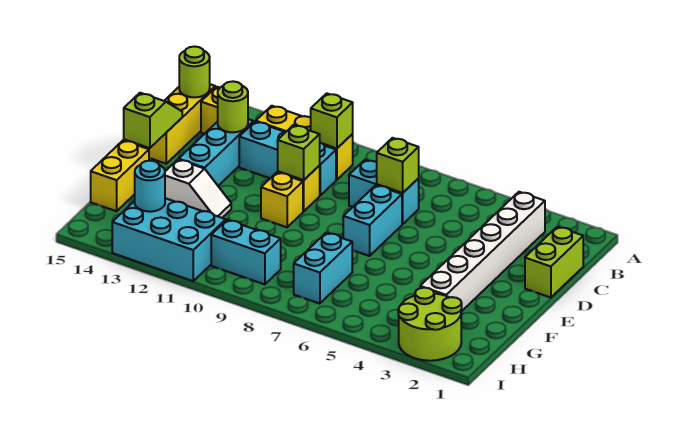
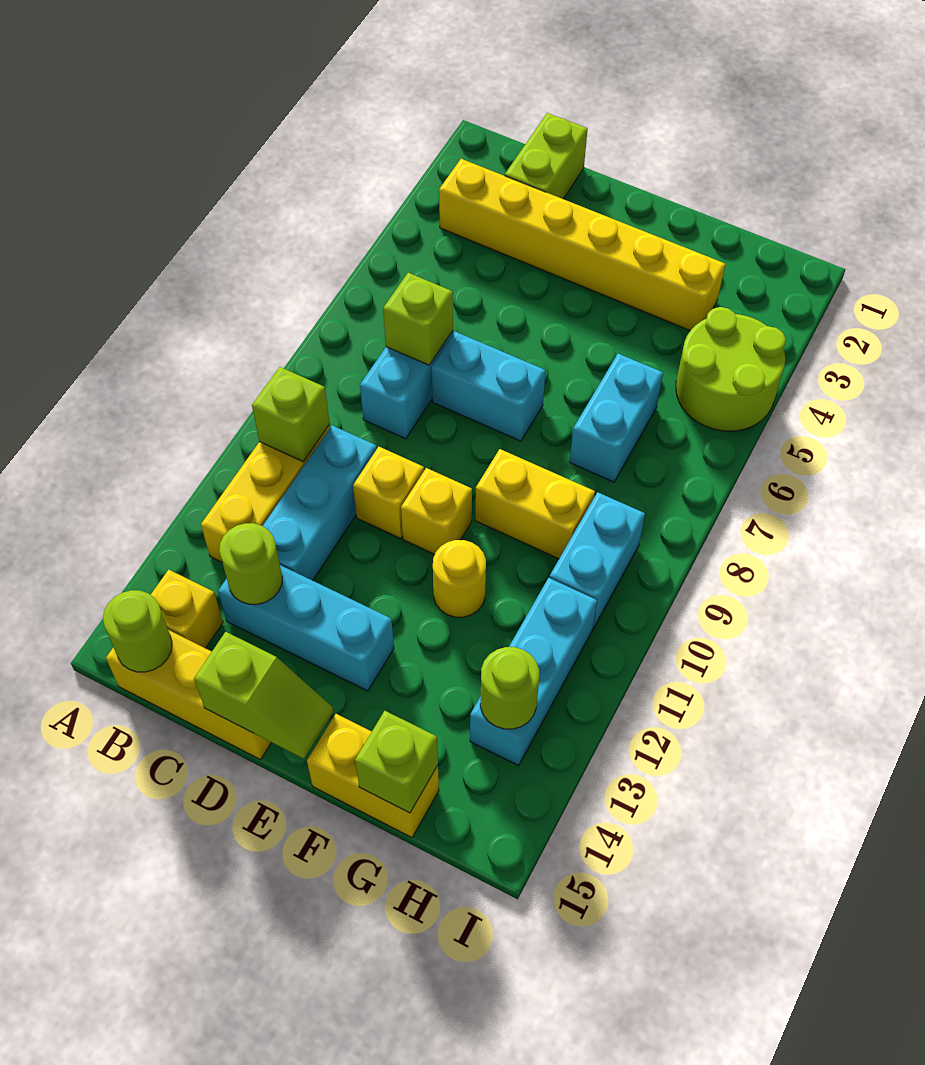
white 1x6 brick [420,192,545,312] -> yellow 1x6 brick [439,159,725,331]
lime 1x2 brick [525,227,583,298] -> lime 1x2 brick turned to [505,113,588,199]
lime 1x1 brick [278,125,320,180] -> lime 1x1 brick moved to [355,711,438,813]
lime 1x2 slope [124,93,182,148] -> lime 1x2 slope turned to [194,632,333,759]
none -> yellow 1x2 brick [475,449,595,559]
none -> yellow 1x1 round brick [433,540,486,617]
white 1x2 slope [165,159,231,218] -> none
cyan 1x2 brick [294,233,352,304] -> cyan 1x2 brick turned to [570,354,663,482]
lime 2x2 round brick [398,288,462,361] -> lime 2x2 round brick moved to [676,307,786,431]
cyan 2x3 brick [112,198,226,281] -> cyan 1x3 brick [470,578,597,765]
cyan 1x1 round brick [135,161,165,212] -> lime 1x1 round brick [480,647,539,729]

